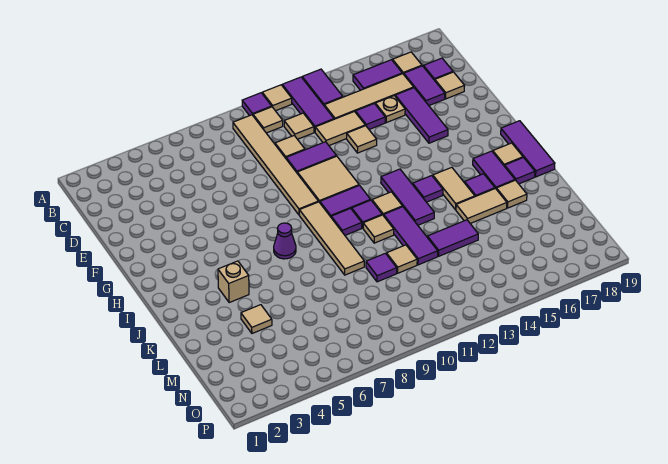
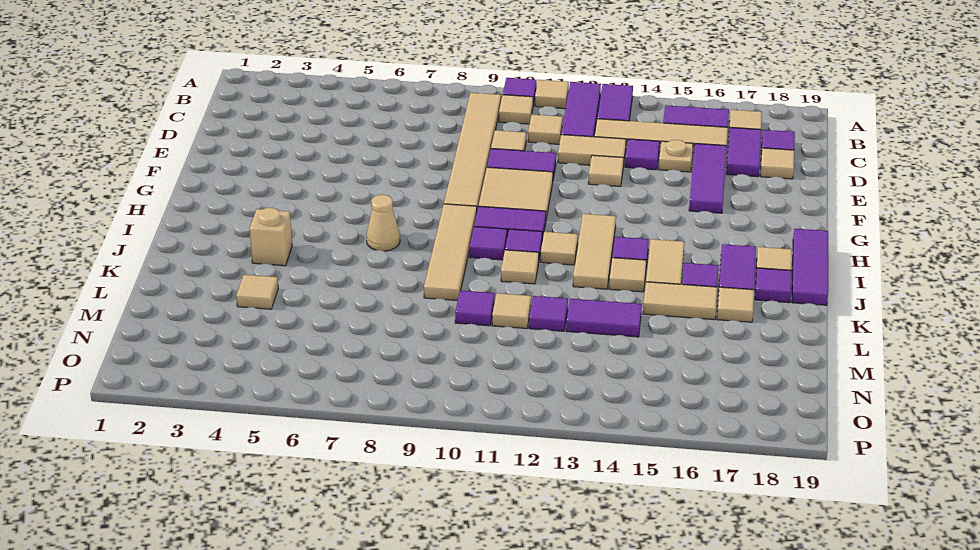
purple 1x3 tile [381,169,434,225] -> tan 1x3 tile [573,214,616,289]
purple 1x1 cone [274,223,296,259] -> tan 1x1 cone [367,195,400,251]
purple 1x3 tile [384,207,438,265] -> purple 1x1 tile [529,296,568,331]
none -> tan 1x1 tile [609,258,647,292]

